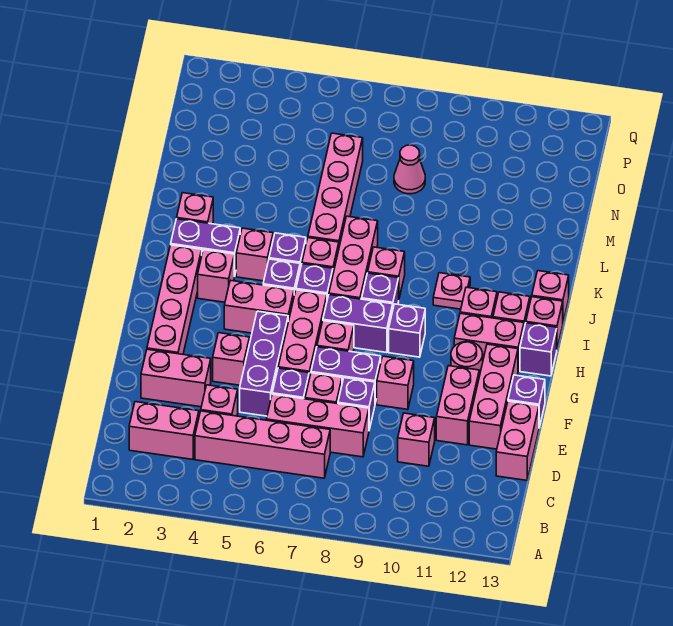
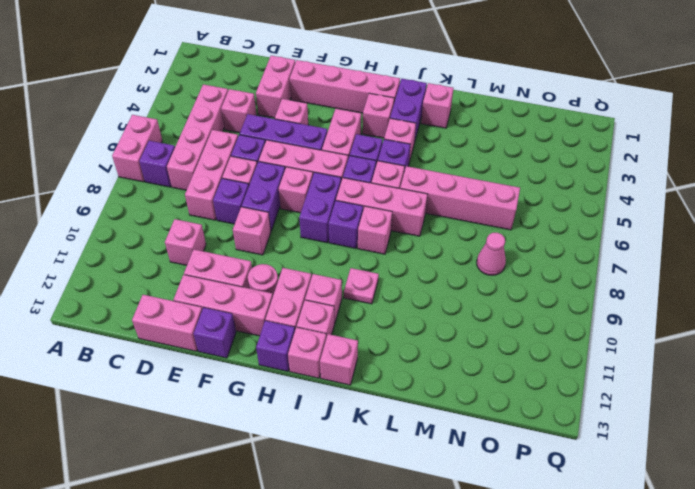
pink 1x2 brick [129,402,199,459] -> pink 1x2 brick moved to [112,115,162,182]
purple 1x1 brick [389,304,425,357] -> purple 1x1 brick moved to [139,141,175,187]

